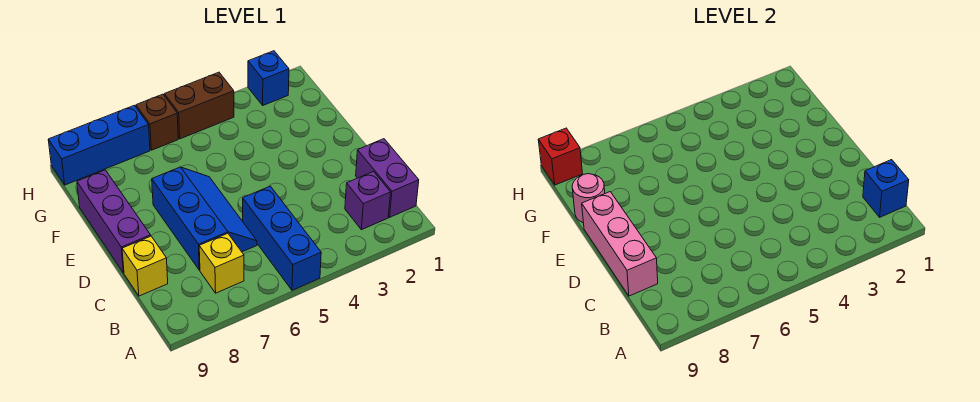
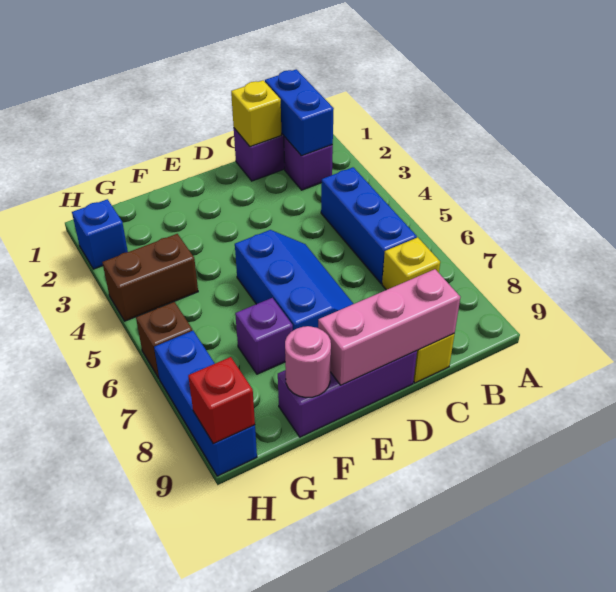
blue 1x3 brick [243,186,321,290] -> blue 1x3 brick turned to [321,167,417,284]
blue 1x1 brick [863,160,909,217] -> blue 1x2 brick [265,69,334,156]
none -> yellow 1x1 brick [231,80,281,147]
blue 2x3 slope [152,167,257,270] -> blue 2x3 slope turned to [235,230,353,330]
none -> purple 1x1 brick [235,298,293,374]
brown 1x2 brick [164,72,234,139] -> brown 1x2 brick turned to [102,234,198,321]

